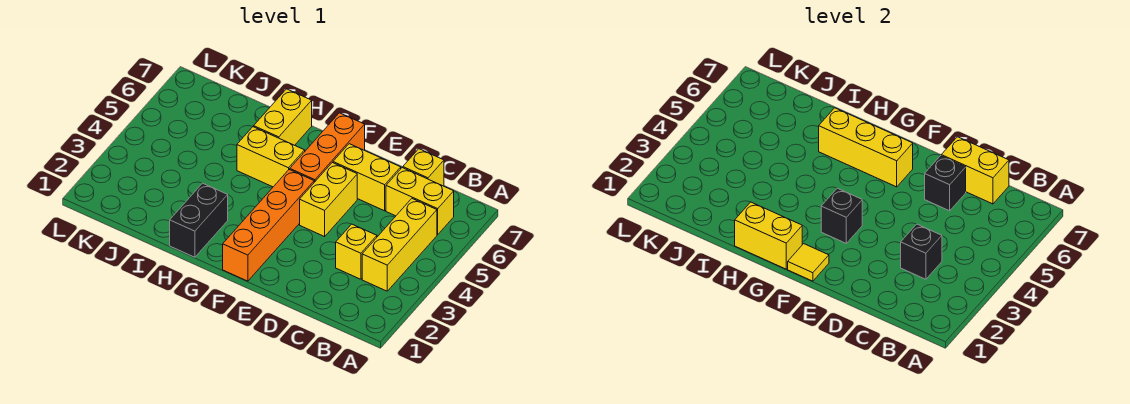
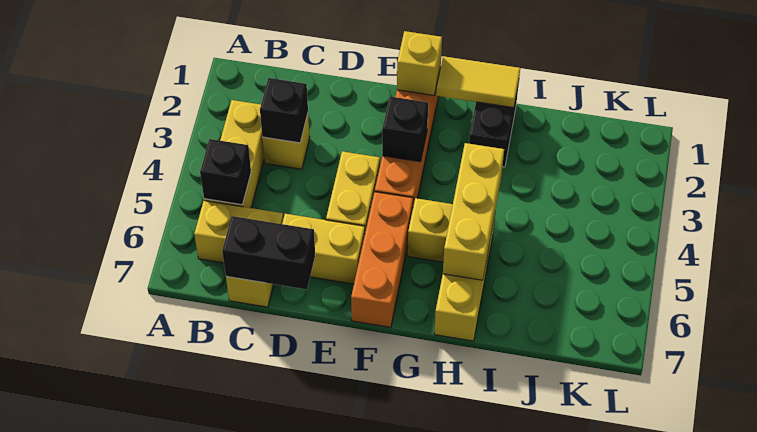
yellow 1x2 brick [941,137,1009,204] -> black 1x2 brick [222,216,315,290]
black 1x1 brick [925,156,966,211] -> black 1x1 brick moved to [200,139,251,205]
yellow 1x1 tile [788,244,829,281] -> yellow 1x1 brick [397,31,442,95]
yellow 1x3 brick [819,108,913,187] -> yellow 1x3 brick turned to [443,143,504,280]
yellow 1x2 brick [735,202,802,269] -> yellow 1x2 tile [436,56,520,108]

